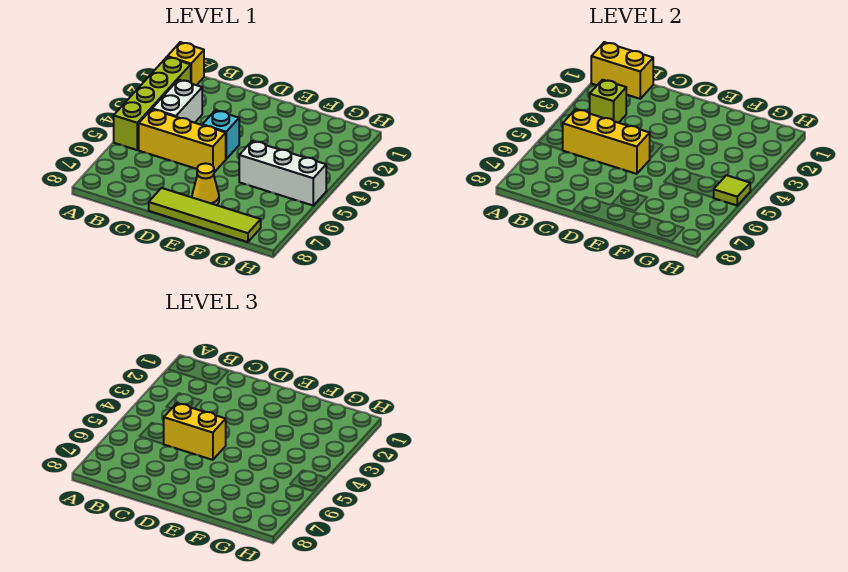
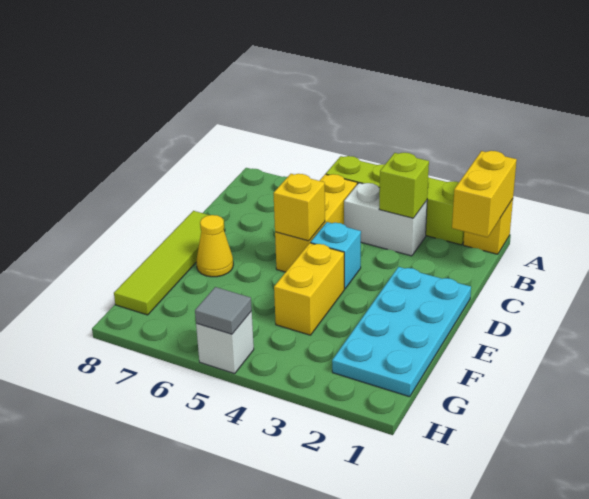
yellow 1x3 brick [562,109,650,174] -> yellow 1x1 brick [274,174,325,241]
yellow 1x2 brick [164,403,226,460] -> yellow 1x2 brick moved to [274,243,344,335]
none -> cyan 2x4 plate [332,267,471,397]
white 1x3 brick [239,141,326,205] -> white 1x1 brick [196,311,254,374]
lime 1x1 tile [714,175,750,205] -> grey 1x1 tile [195,287,252,334]

